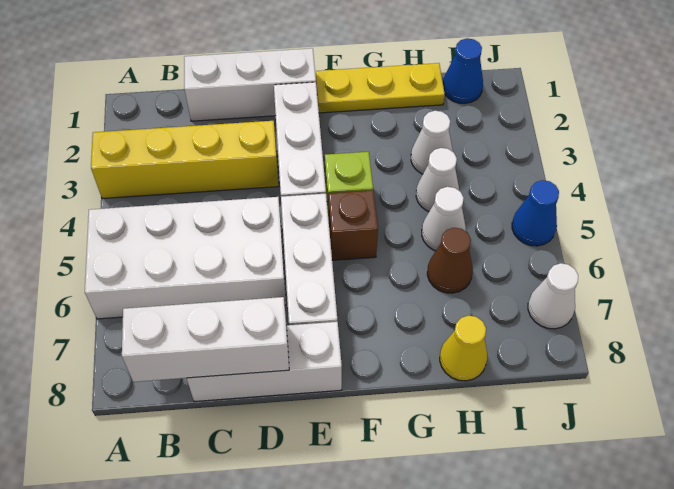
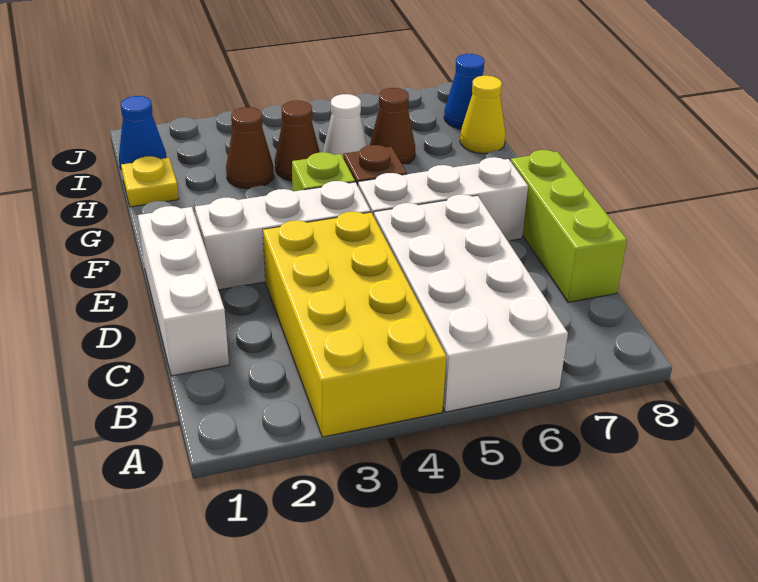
yellow 1x4 brick [91,121,279,199] -> yellow 2x4 brick [263,212,446,437]
white 1x3 brick [122,297,289,382] -> none
white 1x3 brick [186,322,342,402] -> lime 1x3 brick [511,150,627,302]
yellow 1x3 plate [316,63,445,113] -> yellow 1x1 plate [121,156,179,207]
white 1x1 cone [411,111,453,174] -> brown 1x1 cone [226,107,274,189]
white 1x1 cone [416,148,459,211] -> brown 1x1 cone [275,101,320,181]
blue 1x1 cone [512,180,559,246] -> blue 1x1 cone moved to [444,54,484,129]
white 1x1 cone [528,263,578,329] -> none

